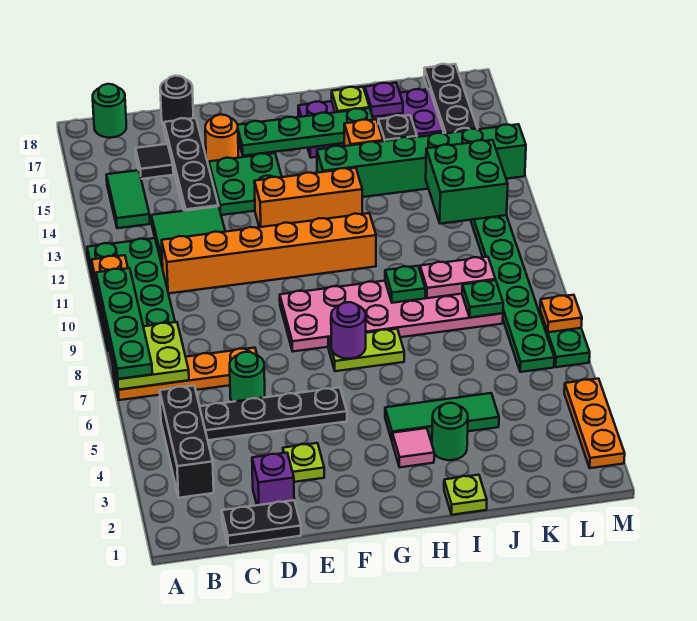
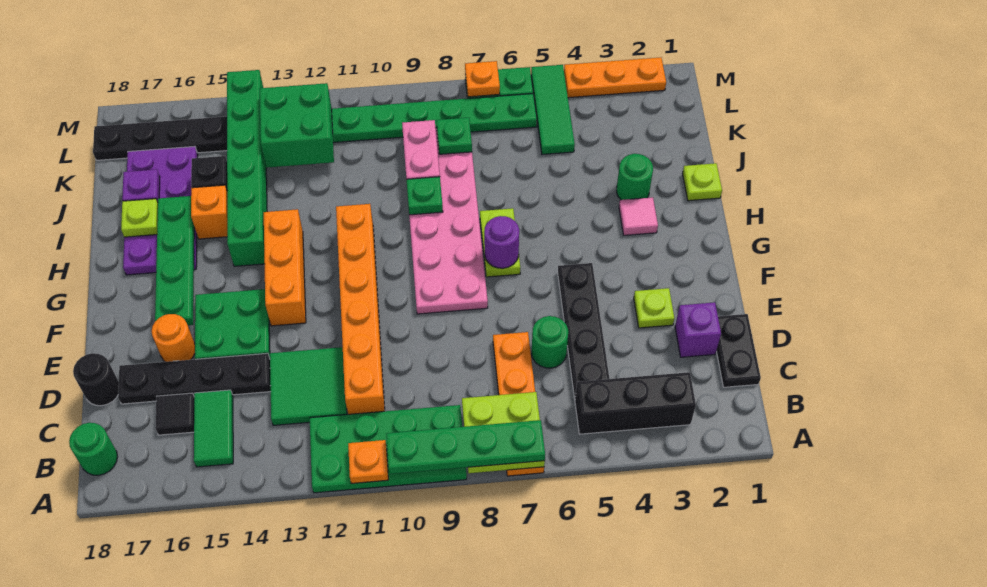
green 1x2 tile [107,170,150,228] -> green 1x2 tile turned to [194,390,233,467]
green 1x3 tile [385,393,499,440] -> green 1x3 tile moved to [531,65,575,154]

